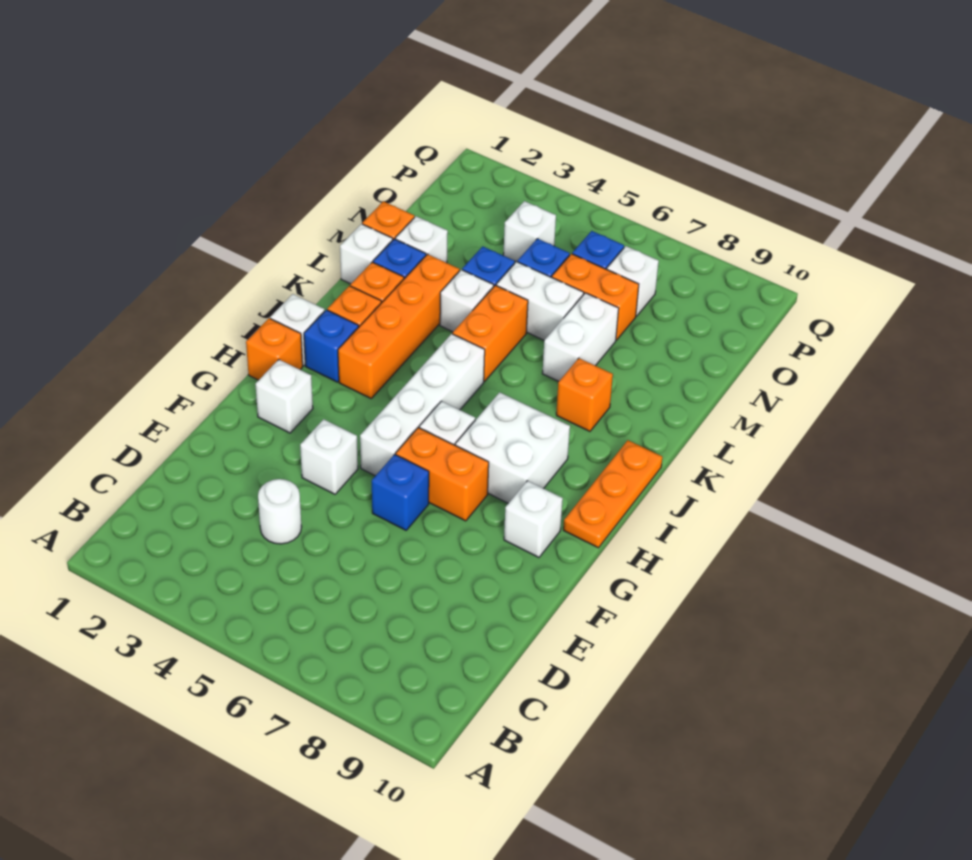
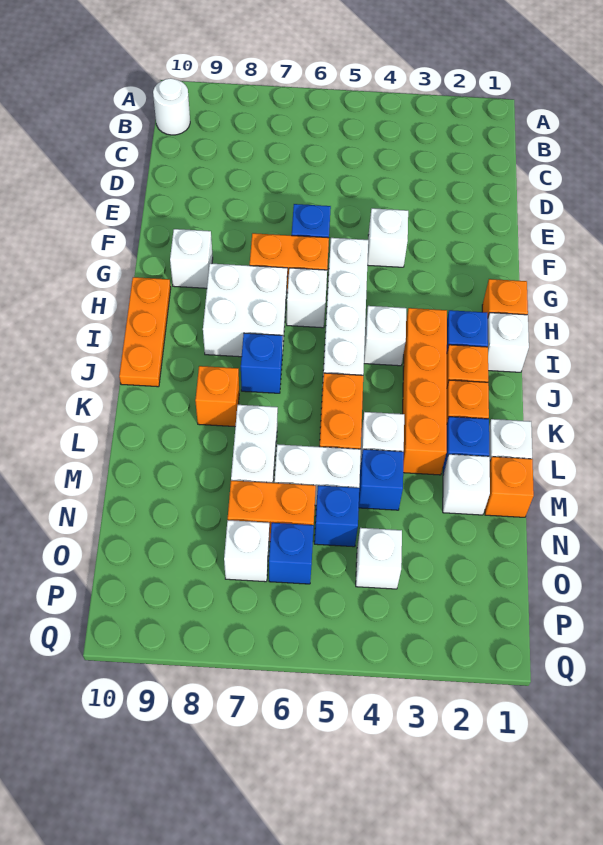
white 1x1 round brick [258,479,301,544] -> white 1x1 round brick moved to [153,78,190,135]
white 1x1 brick [255,360,313,433] -> white 1x1 brick moved to [364,306,406,366]
none -> blue 1x1 brick [241,333,283,393]

